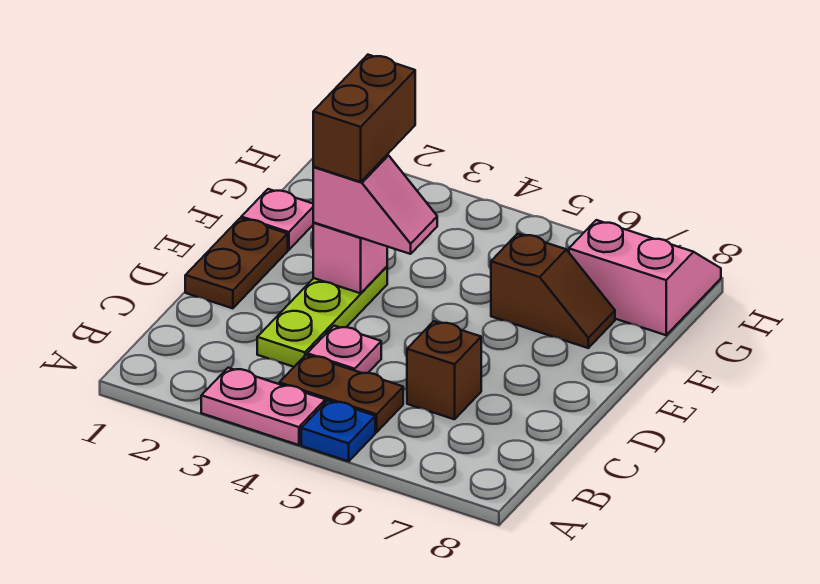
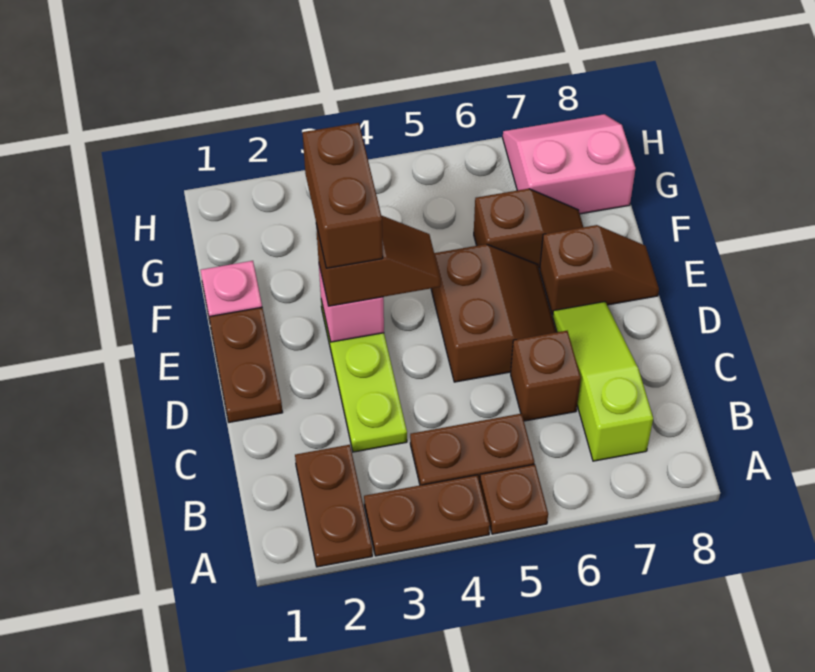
none -> brown 1x2 plate [295,445,372,567]
pink 1x2 plate [201,368,325,445] -> brown 1x2 plate [364,475,490,556]
blue 1x1 plate [301,400,375,461] -> brown 1x1 plate [480,464,548,534]
none -> lime 1x3 slope [553,302,653,461]
pink 1x1 plate [307,326,381,373] -> none
none -> brown 2x2 slope [431,244,556,382]
pink 1x2 slope [313,155,437,254] -> brown 1x2 slope [316,215,441,306]
none -> brown 1x2 slope [540,225,659,315]

